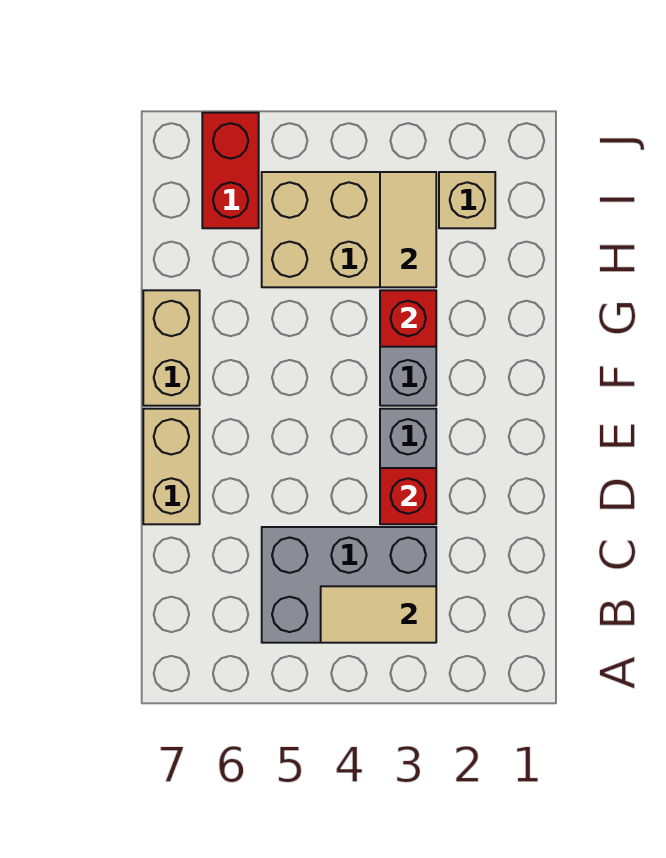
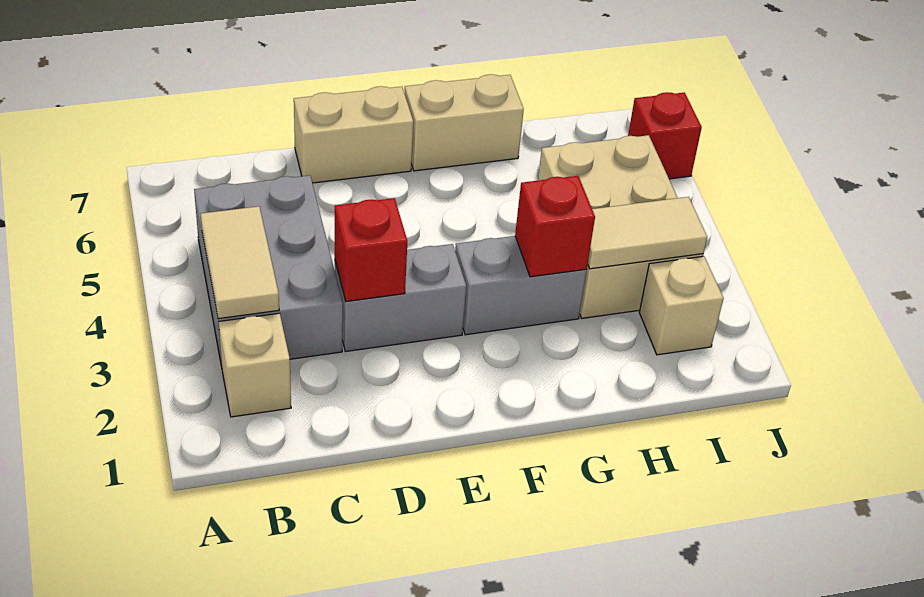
none -> tan 1x1 brick [219,313,291,417]
red 1x2 brick [202,113,259,228] -> red 1x1 brick [628,92,702,179]

